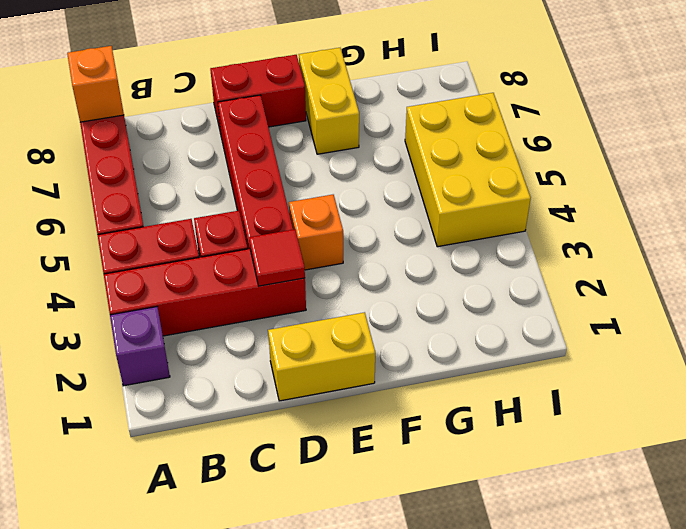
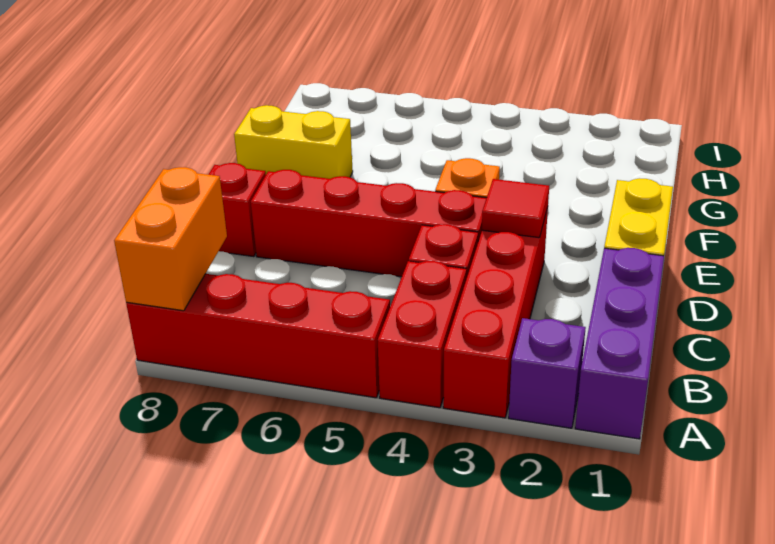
none -> purple 1x3 brick [575,248,664,439]
orange 1x1 brick [67,46,124,122] -> orange 1x2 brick [114,167,227,311]
red 1x2 brick [210,55,306,133] -> red 1x1 brick [208,163,266,257]
yellow 2x3 brick [405,93,531,247] -> none

